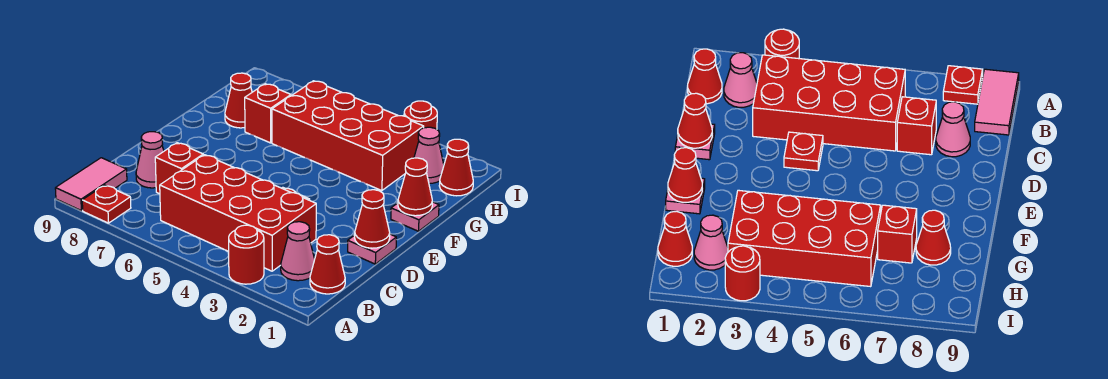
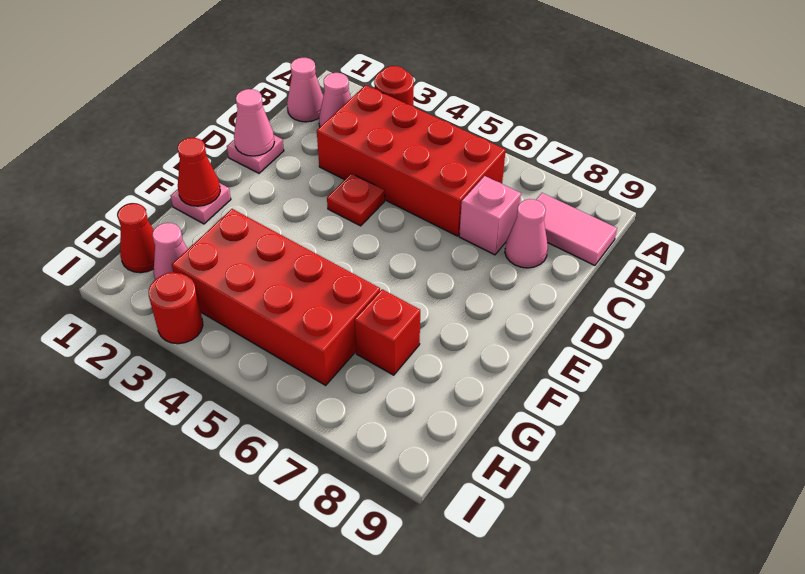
red 1x1 plate [82,185,131,223] -> none
pink 1x2 tile [55,158,127,211] -> pink 1x2 tile turned to [536,193,617,265]
red 1x1 cone [310,235,345,294] -> pink 1x1 cone [287,58,323,122]
red 1x1 brick [155,143,203,194] -> pink 1x1 brick [459,176,521,255]
red 1x1 cone [355,190,390,248] -> pink 1x1 cone [234,89,274,156]
red 1x1 cone [225,73,252,128] -> none

